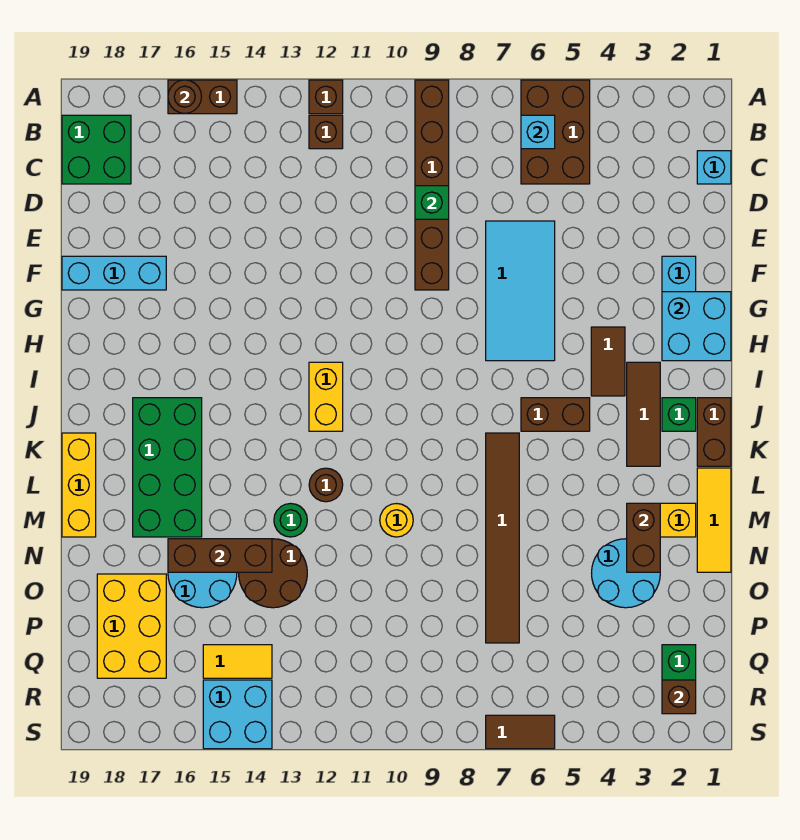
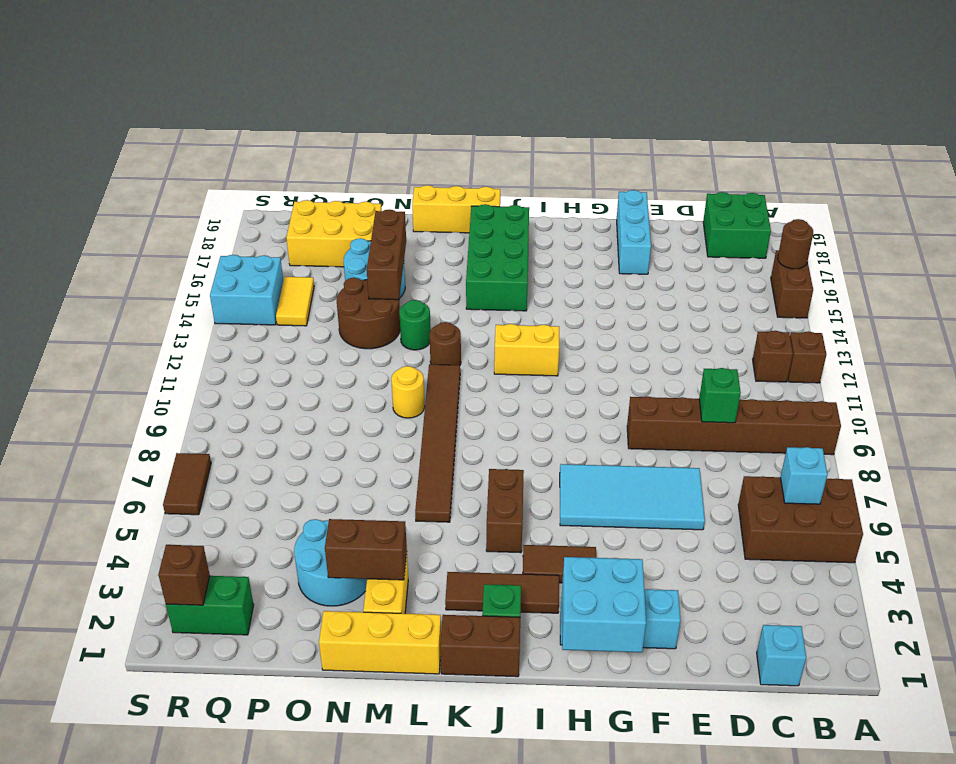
green 2x4 brick [133,398,202,537] -> green 2x4 brick turned to [466,204,529,311]
brown 1x6 tile [486,433,519,643] -> brown 1x6 tile turned to [415,364,460,522]
yellow 1x3 tile [697,468,731,572] -> yellow 1x3 brick [319,611,441,674]

